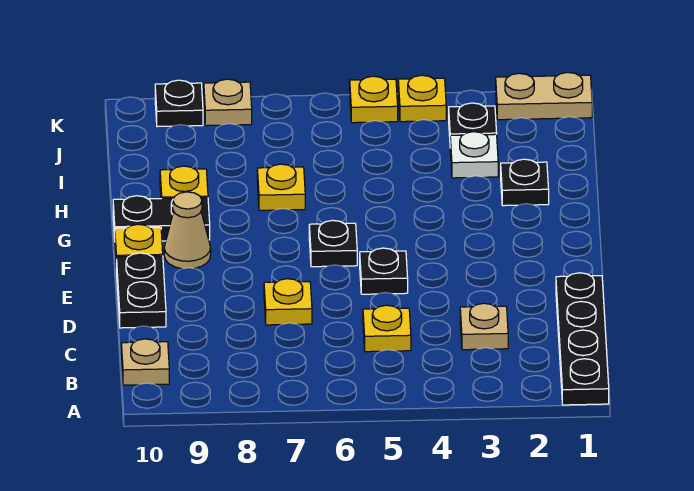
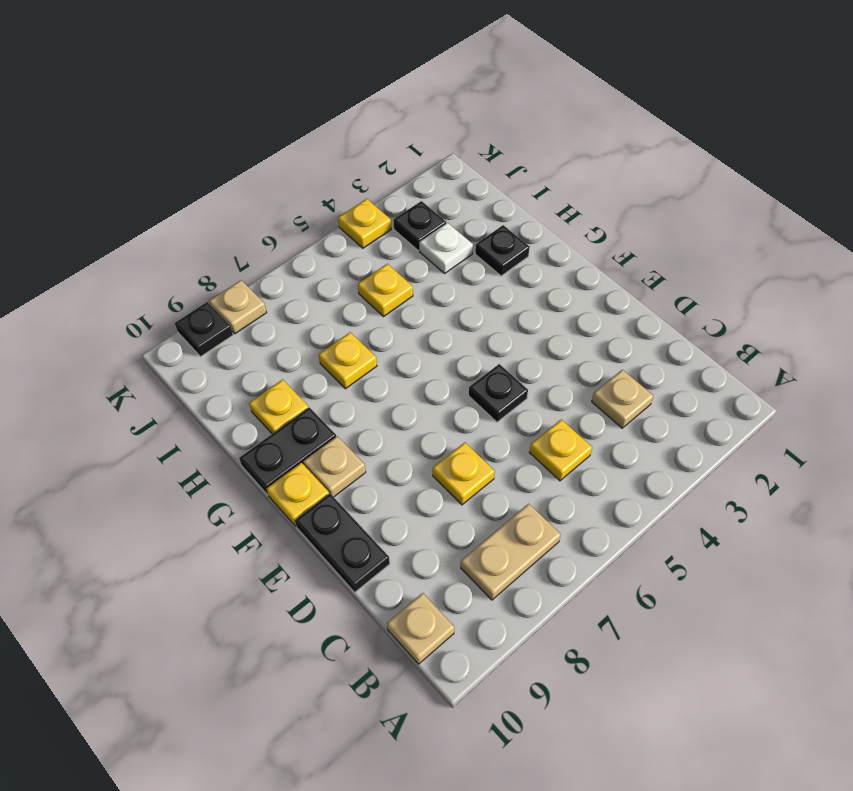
black 1x4 plate [556,273,609,405] -> none
black 1x1 plate [309,220,357,267] -> none
tan 1x1 cone [164,192,211,269] -> tan 1x1 plate [303,436,366,497]
tan 1x2 plate [496,72,592,120] -> tan 1x2 plate moved to [461,504,561,600]
yellow 1x1 plate [350,76,398,123] -> yellow 1x1 plate moved to [358,264,413,317]

